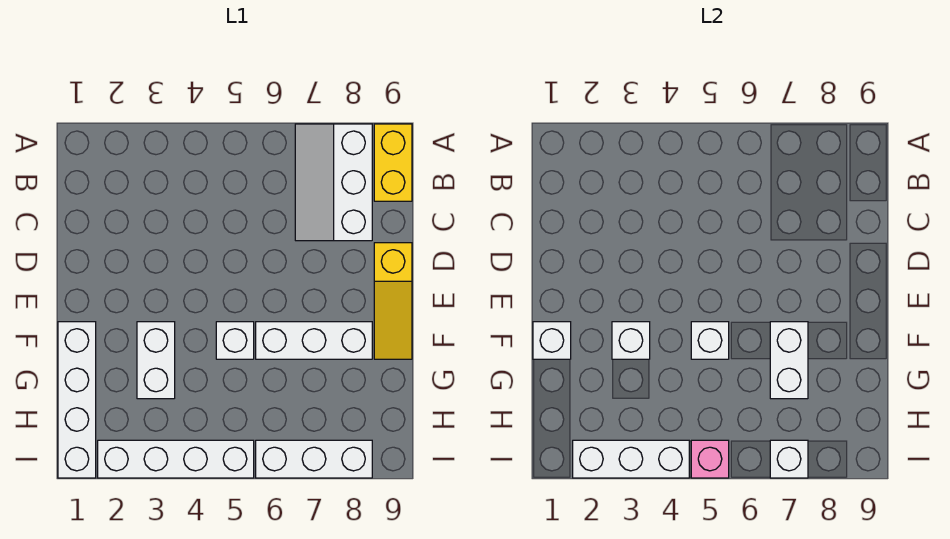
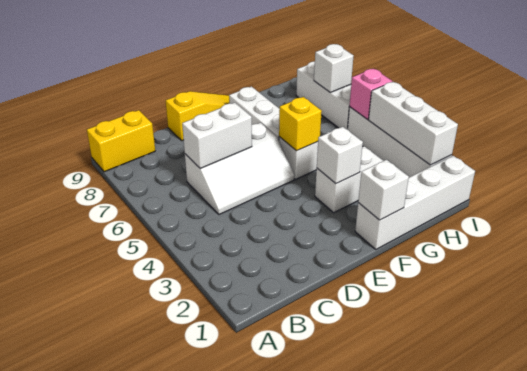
white 2x3 slope [295,124,372,241] -> white 2x3 slope moved to [185,123,294,214]
white 1x1 brick [691,322,729,359] -> yellow 1x1 brick [279,97,322,151]
white 1x2 brick [770,322,808,399] -> white 1x2 brick moved to [182,103,252,168]

